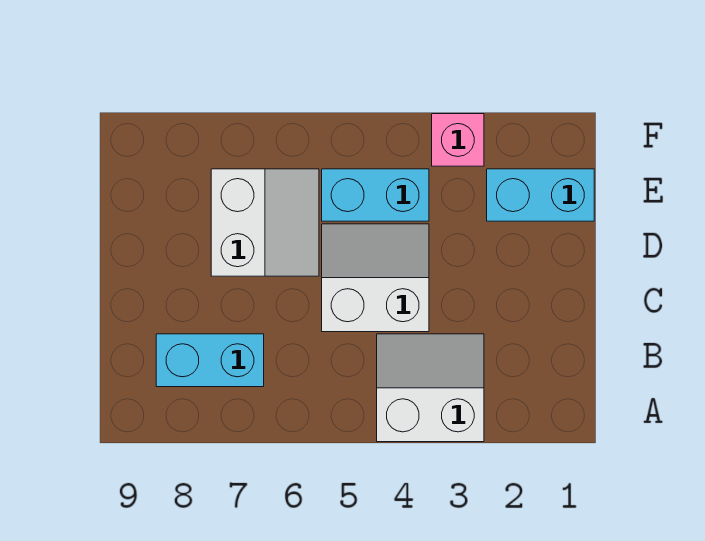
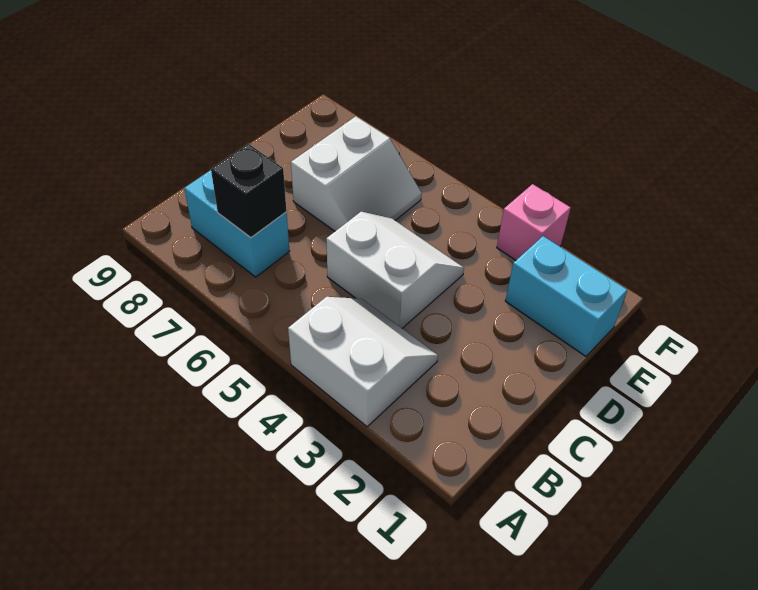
none -> black 1x1 brick [211,144,287,238]
cyan 1x2 brick [322,169,429,221] -> none

